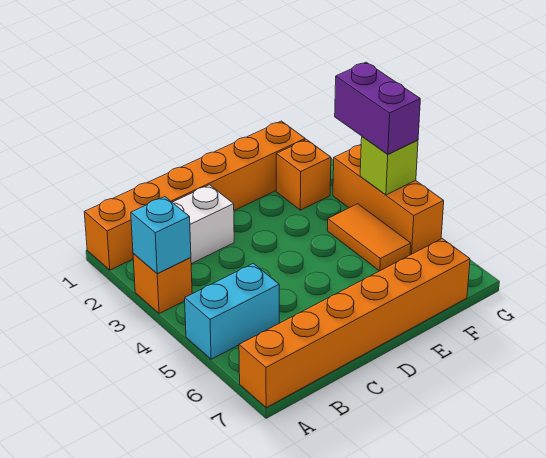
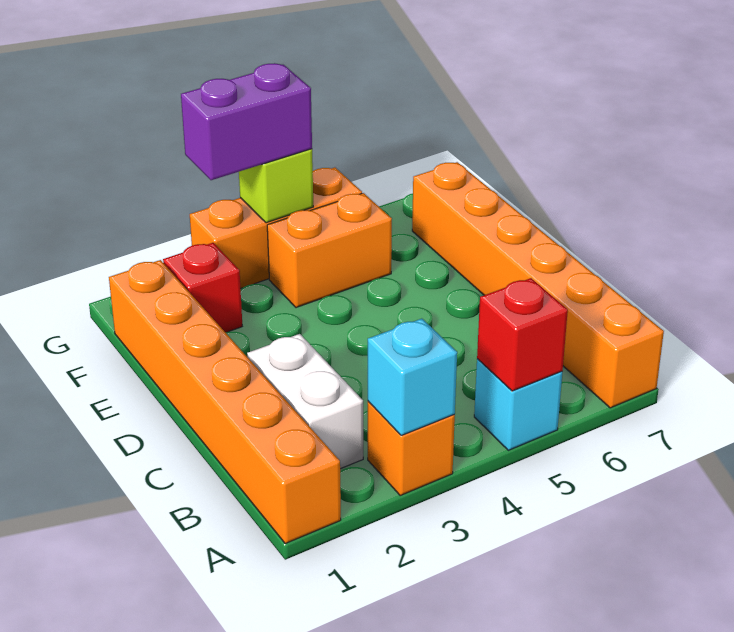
cyan 1x2 brick [185,263,279,359] -> cyan 1x1 brick [474,359,562,450]
none -> red 1x1 brick [477,278,568,391]
orange 1x1 brick [276,140,331,210] -> red 1x1 brick [163,243,242,332]
orange 1x2 tile [327,204,411,271] -> orange 1x2 brick [267,193,392,308]

